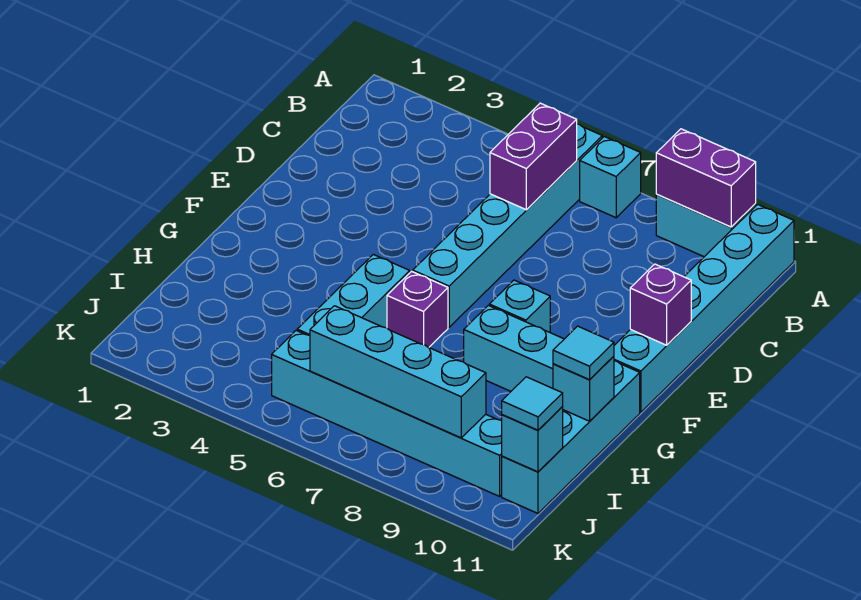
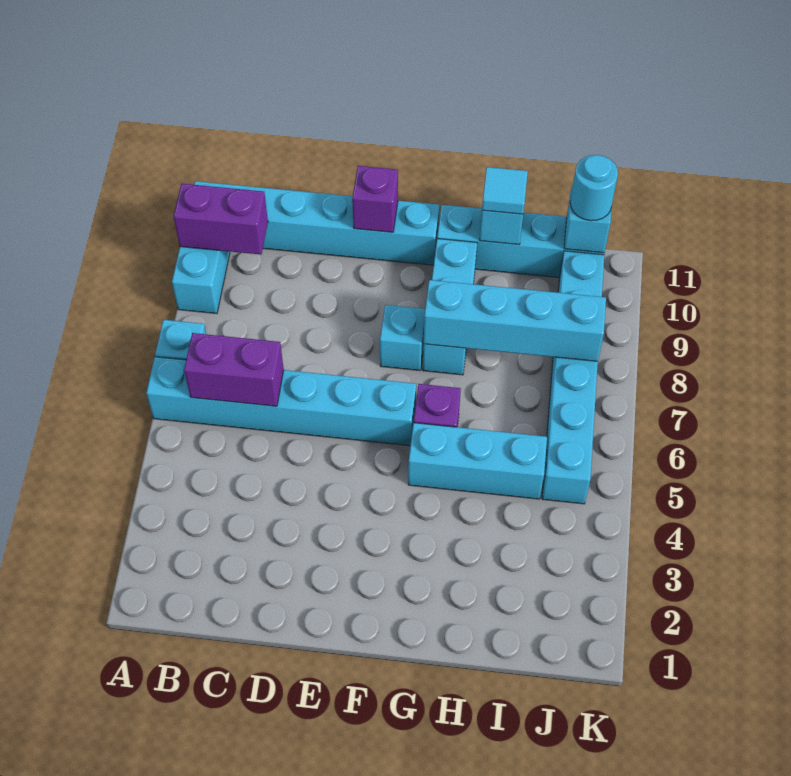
purple 1x2 brick [656,129,756,227] -> purple 1x2 brick turned to [174,184,268,254]
cyan 1x4 brick [310,306,486,438] -> cyan 1x4 brick turned to [424,280,606,361]
cyan 1x1 tile [502,377,563,430] -> cyan 1x1 round brick [570,155,618,221]

